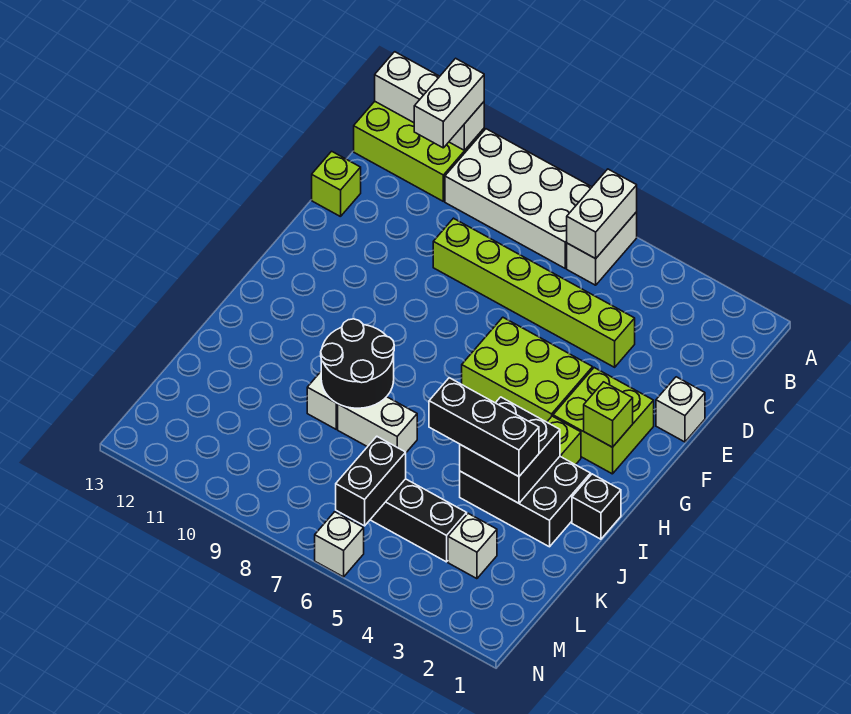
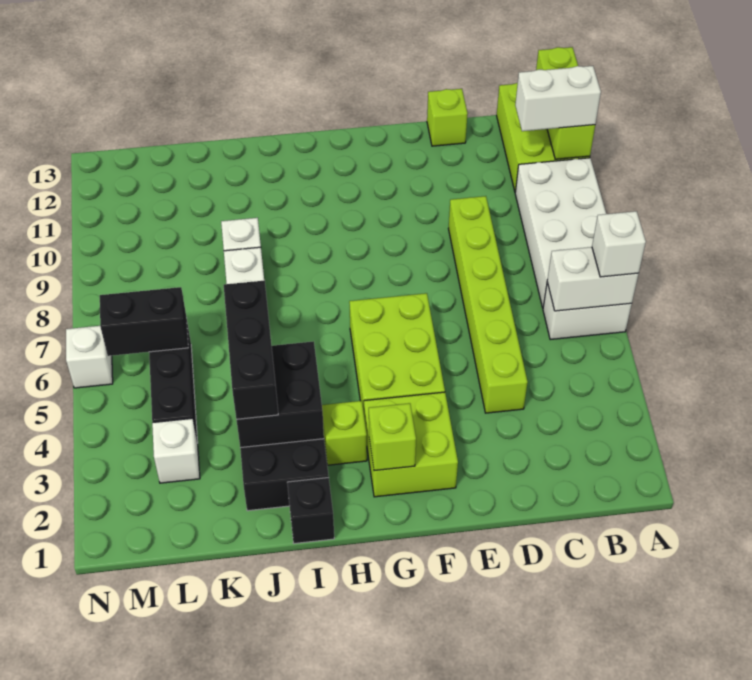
white 1x3 brick [375,52,484,151] -> lime 1x3 brick [536,47,595,159]
white 1x1 brick [656,377,705,442] -> white 1x1 brick moved to [592,211,646,277]
black 2x2 round brick [321,319,394,408] -> none

